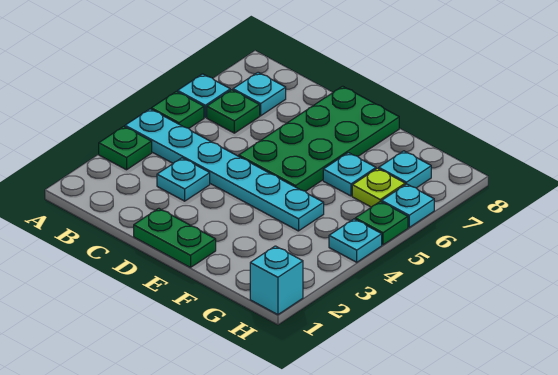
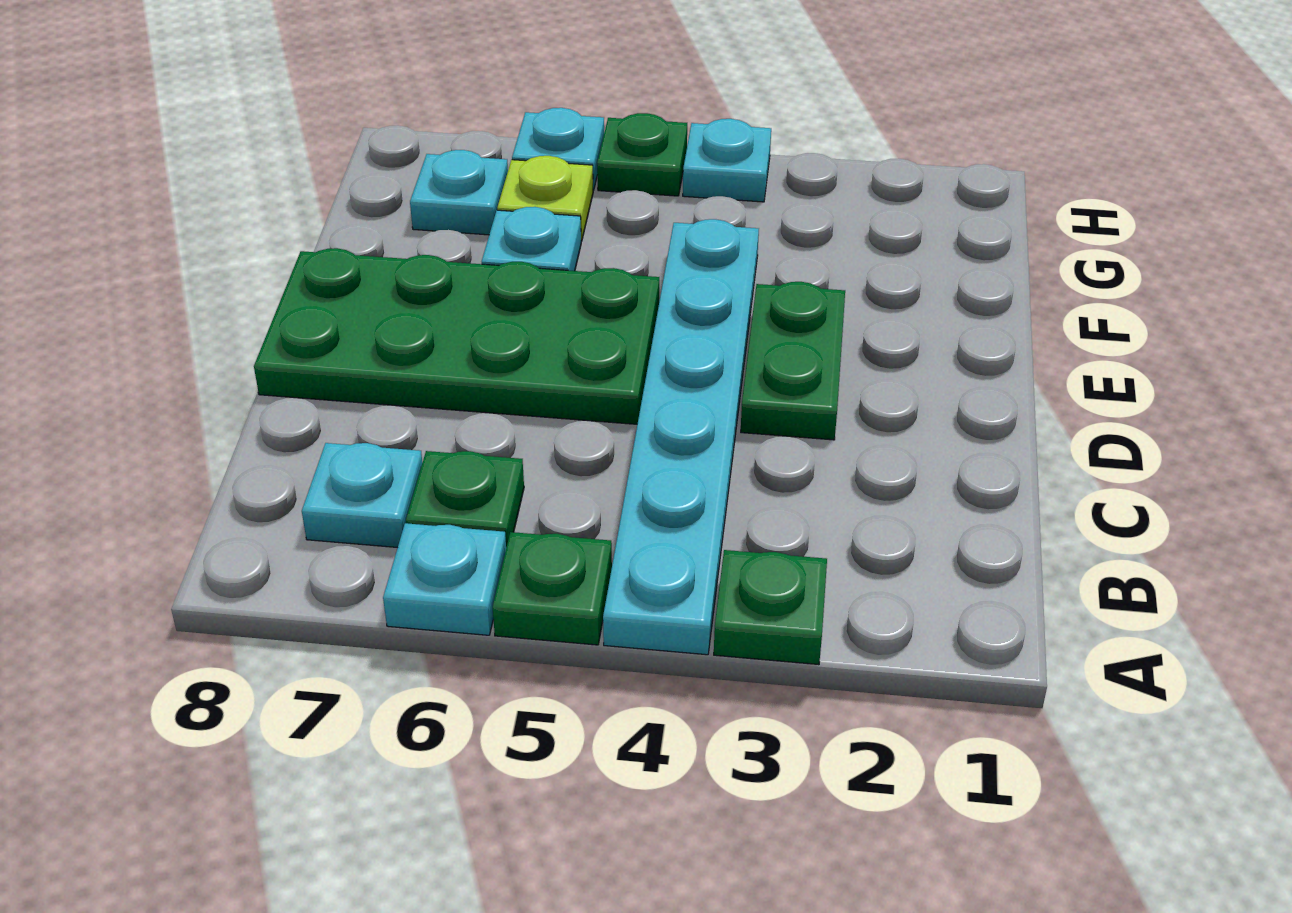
cyan 1x1 plate [157,158,210,201] -> none
green 1x2 plate [134,208,216,267] -> green 1x2 plate moved to [741,282,845,440]
cyan 1x1 brick [250,246,303,315] -> none

